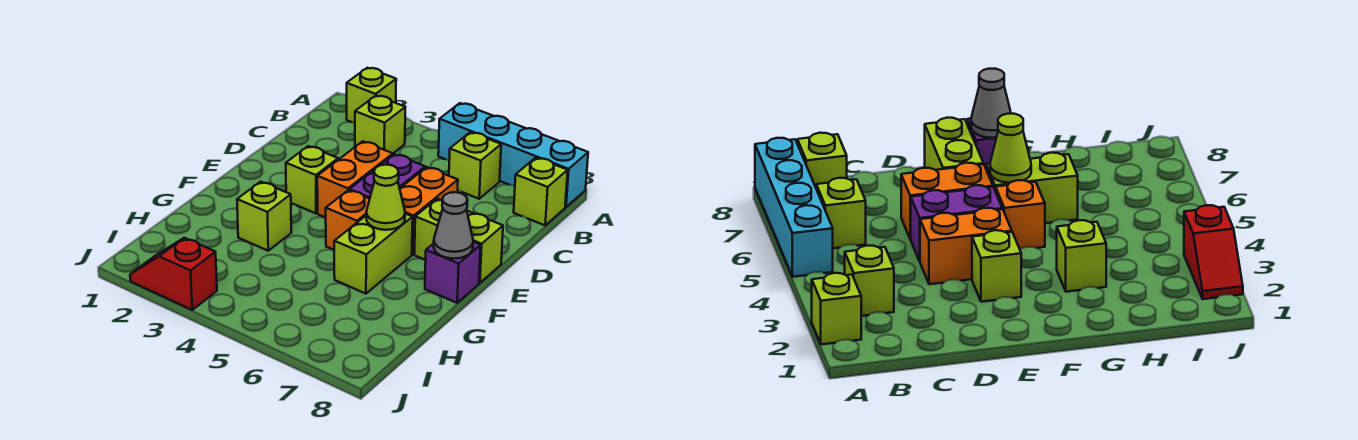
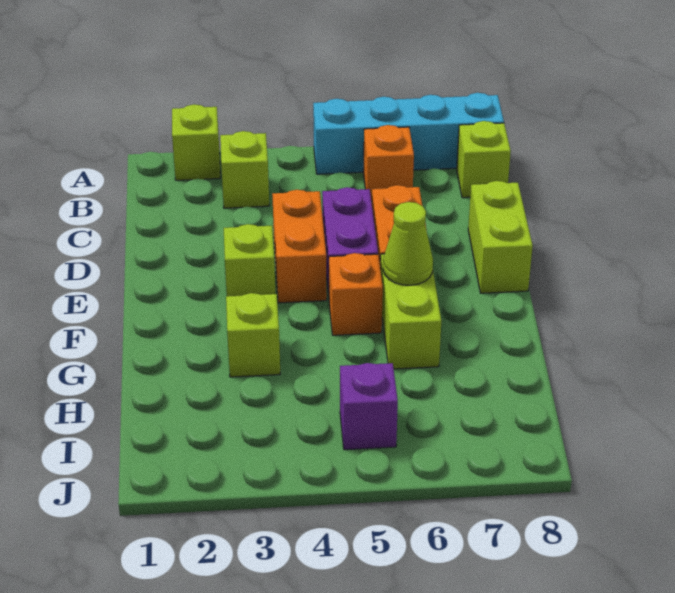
lime 1x1 brick [449,132,501,199] -> orange 1x1 brick [363,125,414,202]
lime 1x2 brick [414,199,503,283] -> lime 1x2 brick turned to [468,181,533,293]
purple 1x1 brick [425,242,481,303] -> purple 1x1 brick moved to [340,363,398,450]
grey 1x1 cone [434,192,473,259] -> none
red 1x2 slope [130,238,217,310] -> none

